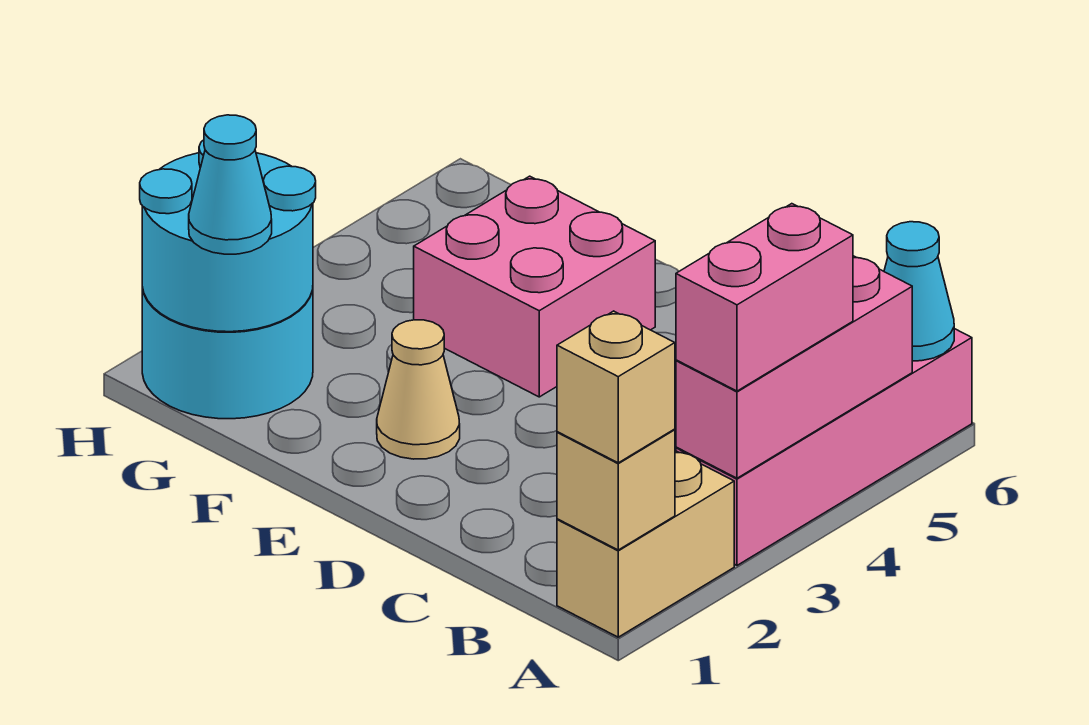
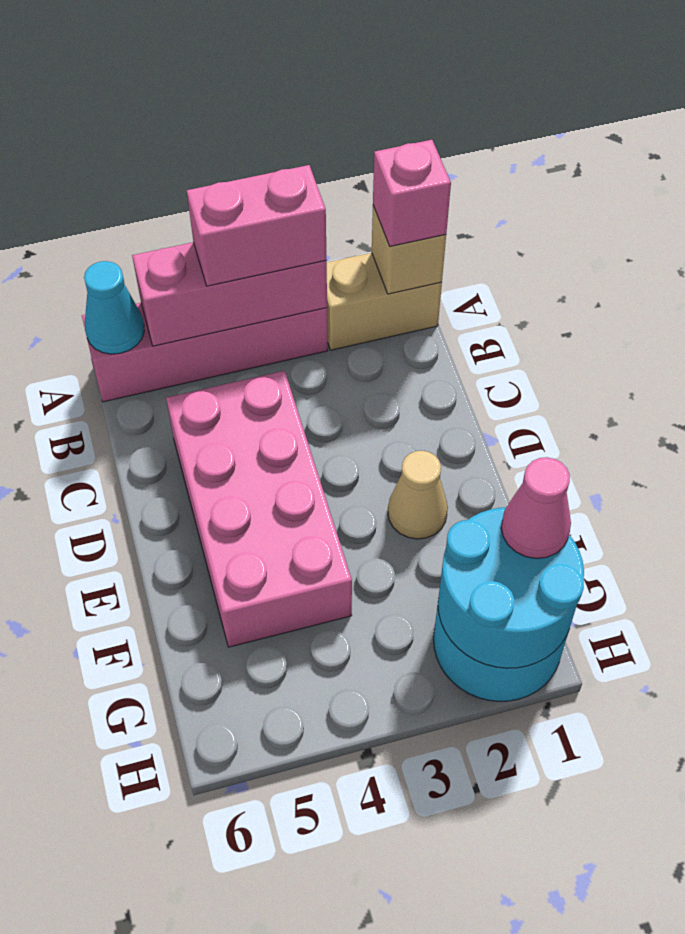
tan 1x1 brick [557,311,675,463] -> pink 1x1 brick [373,140,451,246]
pink 2x2 brick [414,176,655,397] -> pink 2x4 brick [166,371,352,647]
cyan 1x1 cone [189,115,272,254] -> pink 1x1 cone [501,457,571,558]

